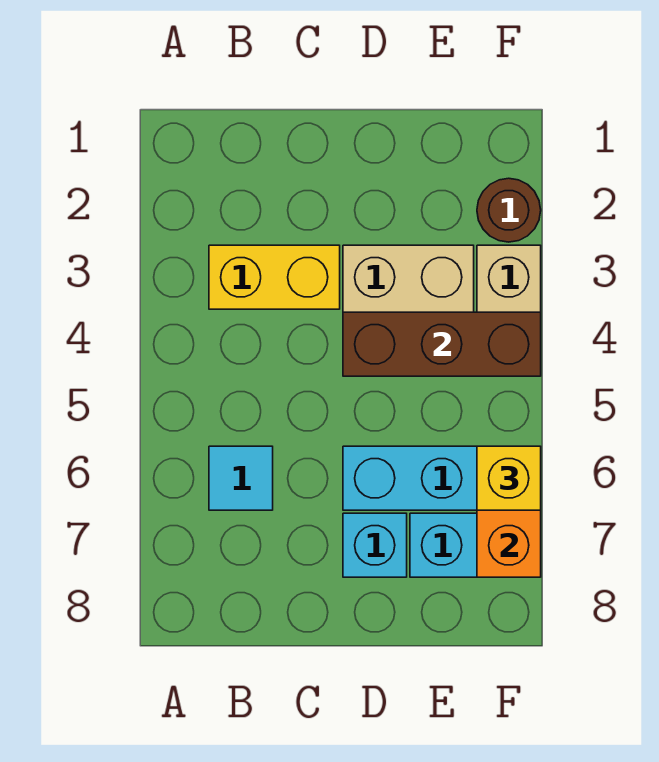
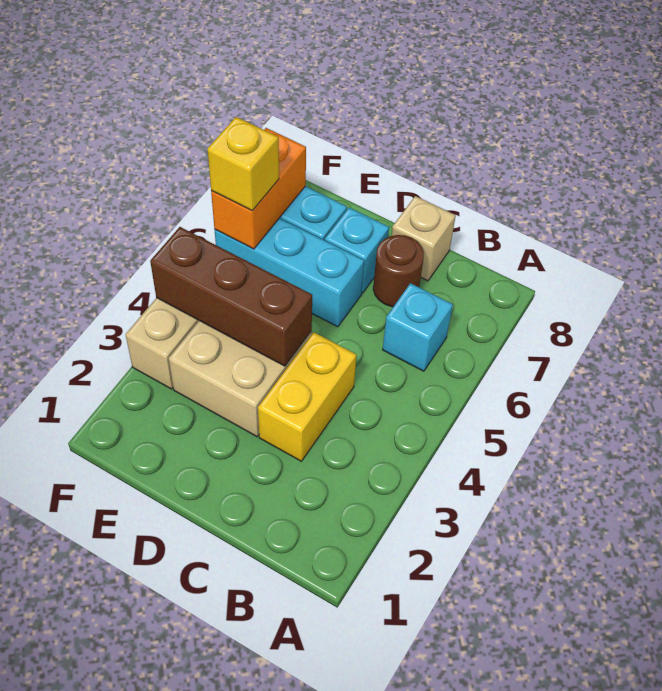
yellow 1x2 brick [209,245,340,309] -> yellow 1x2 brick turned to [258,332,357,461]
cyan 1x1 tile [209,446,273,510] -> cyan 1x1 brick [383,283,453,371]
none -> tan 1x1 brick [391,196,456,281]
brown 1x1 round brick [477,178,541,242] -> brown 1x1 round brick moved to [373,235,424,307]

